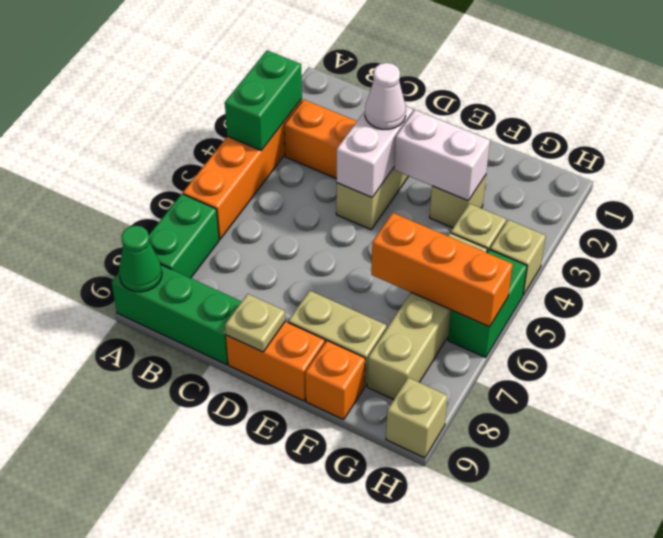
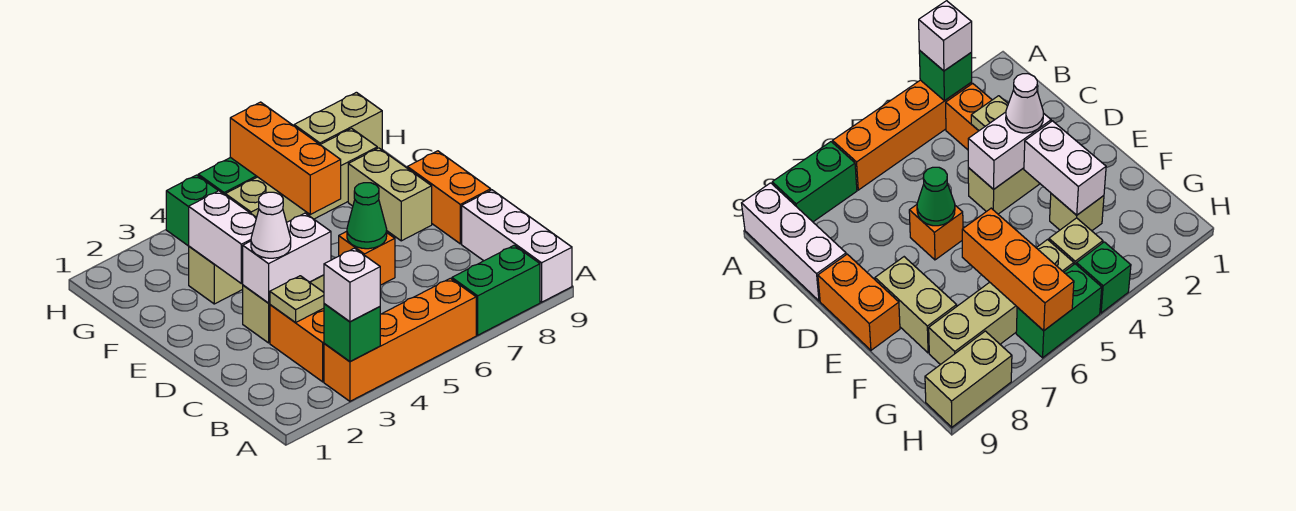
green 1x2 brick [225,50,302,150] -> green 1x1 brick [324,304,380,362]
none -> white 1x1 brick [324,248,380,322]
green 1x3 brick [112,265,242,365] -> white 1x3 brick [462,190,572,302]
green 1x1 cone [119,226,162,292] -> green 1x1 cone moved to [347,183,387,249]
tan 1x1 plate [225,294,285,352] -> tan 1x1 plate moved to [270,276,324,323]
orange 1x1 brick [305,341,365,420] -> orange 1x1 brick moved to [339,231,395,285]
tan 1x1 brick [490,220,546,295] -> green 1x1 brick [166,175,218,246]
tan 1x1 brick [386,378,448,458] -> tan 1x2 brick [294,92,382,150]

